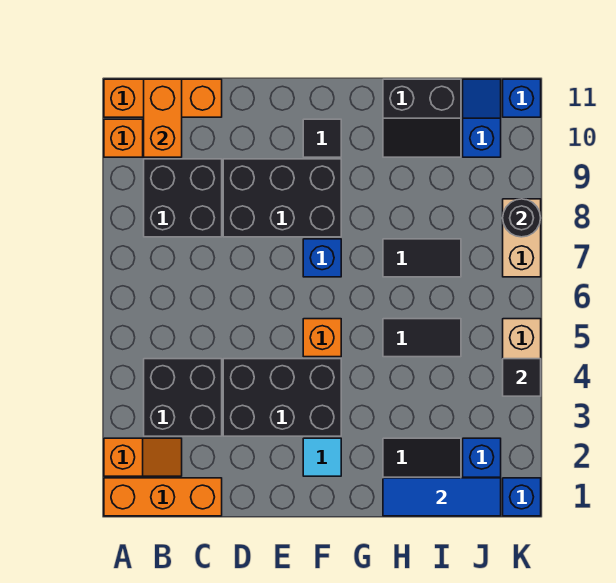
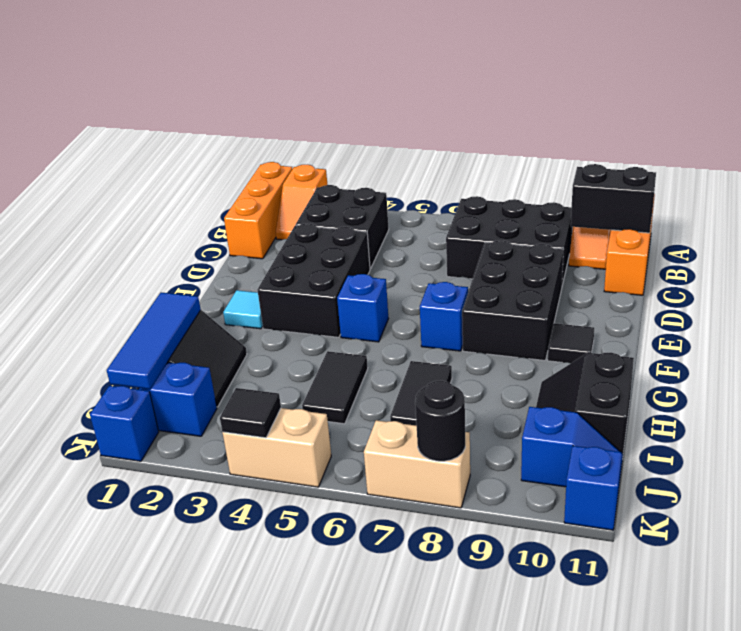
black 2x2 brick [144,159,222,237] -> black 2x3 brick [446,196,572,285]
orange 1x2 brick [144,79,182,157] -> black 1x2 brick [571,164,656,233]
orange 1x1 brick [303,319,341,357] -> blue 1x1 brick [337,274,388,342]

